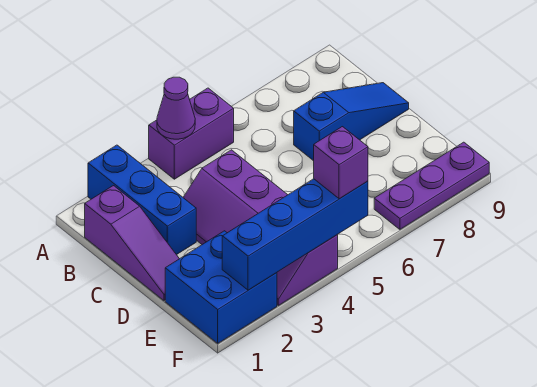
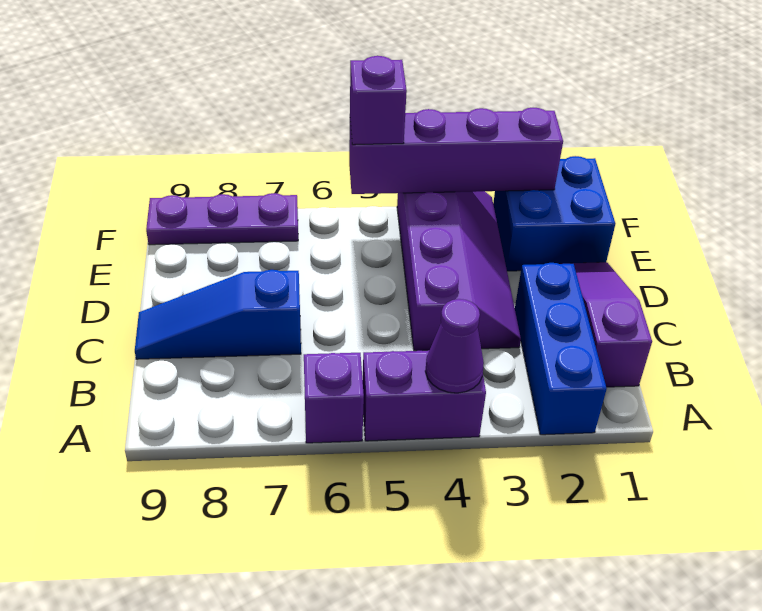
none -> purple 1x1 brick [304,353,364,443]
blue 1x4 brick [222,179,368,290] -> purple 1x4 brick [349,108,563,194]

